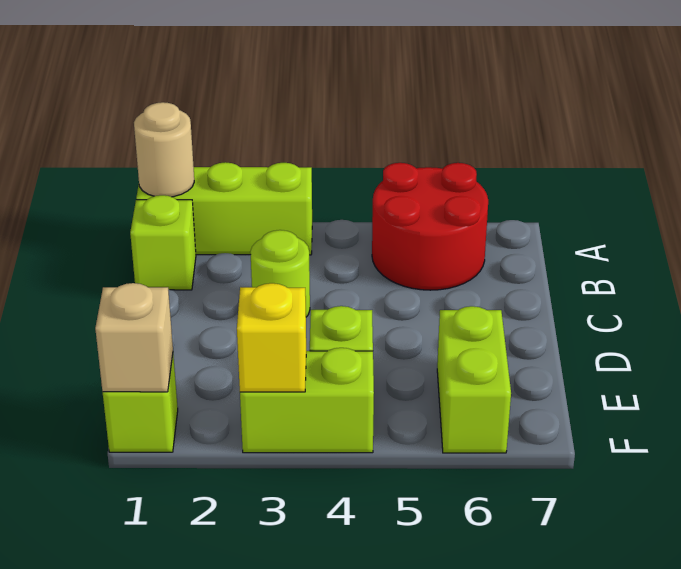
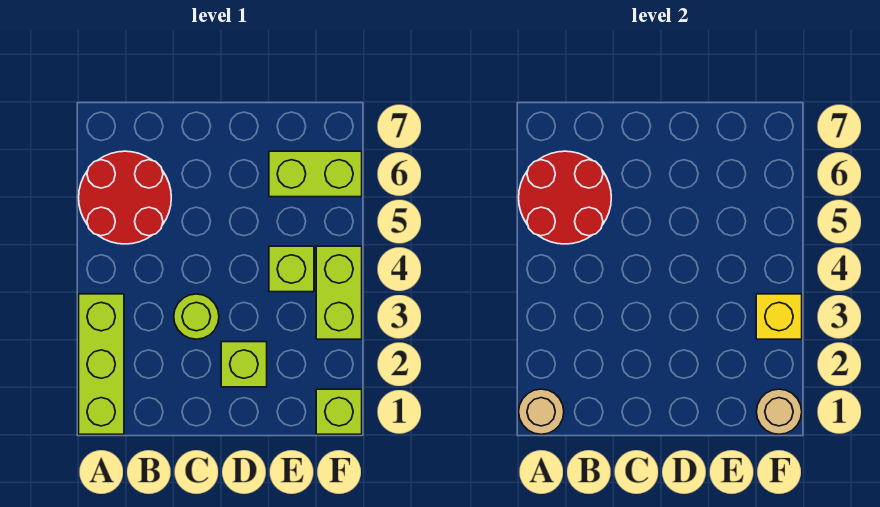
none -> red 2x2 round brick [519,151,611,244]
lime 1x1 brick [130,195,196,290] -> lime 1x1 brick moved to [221,342,267,387]
tan 1x1 brick [95,283,173,392] -> tan 1x1 round brick [756,389,802,434]

